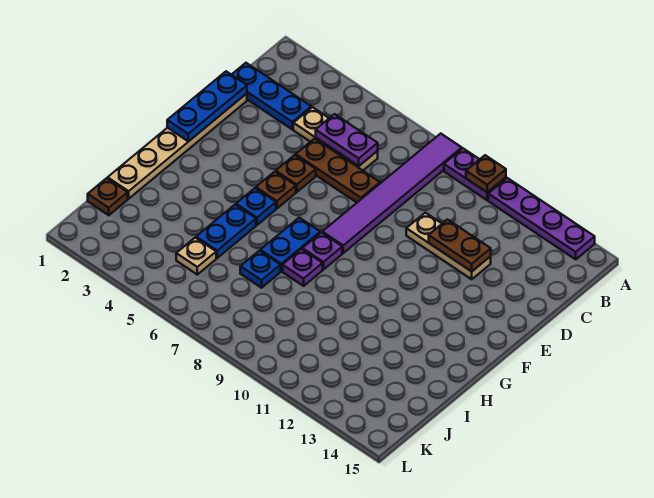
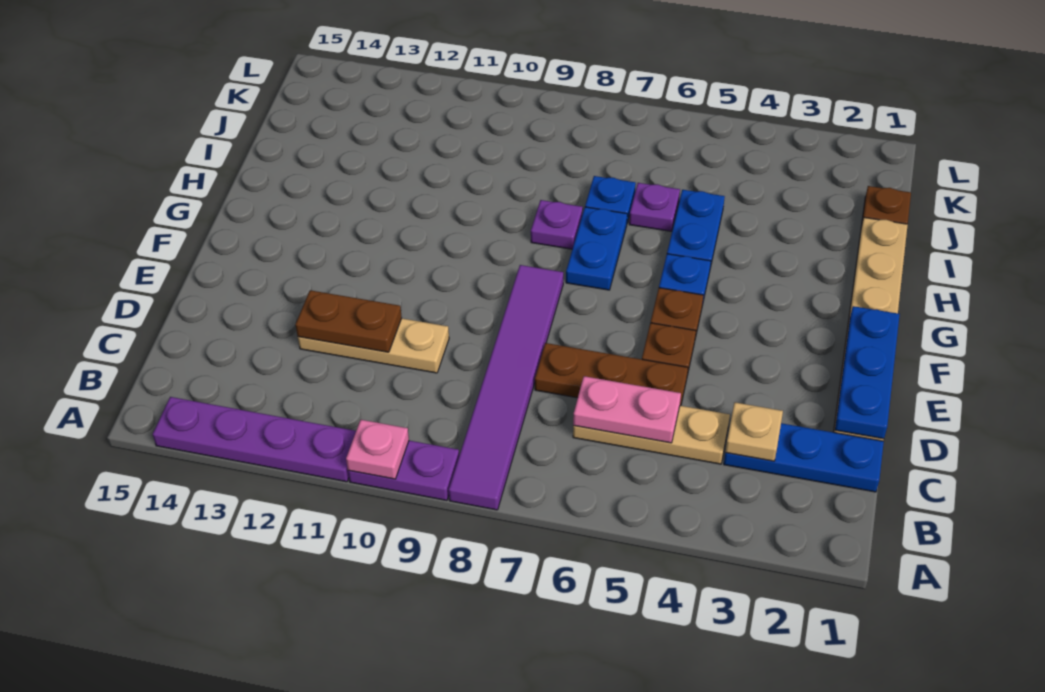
brown 1x1 plate [466,155,506,192] -> pink 1x1 plate [346,420,409,479]
purple 1x2 plate [316,114,378,166] -> pink 1x2 plate [573,376,681,443]
purple 1x1 plate [302,232,342,270] -> purple 1x1 plate moved to [629,183,680,231]
tan 1x1 plate [176,238,216,274] -> tan 1x1 plate moved to [725,402,783,461]

